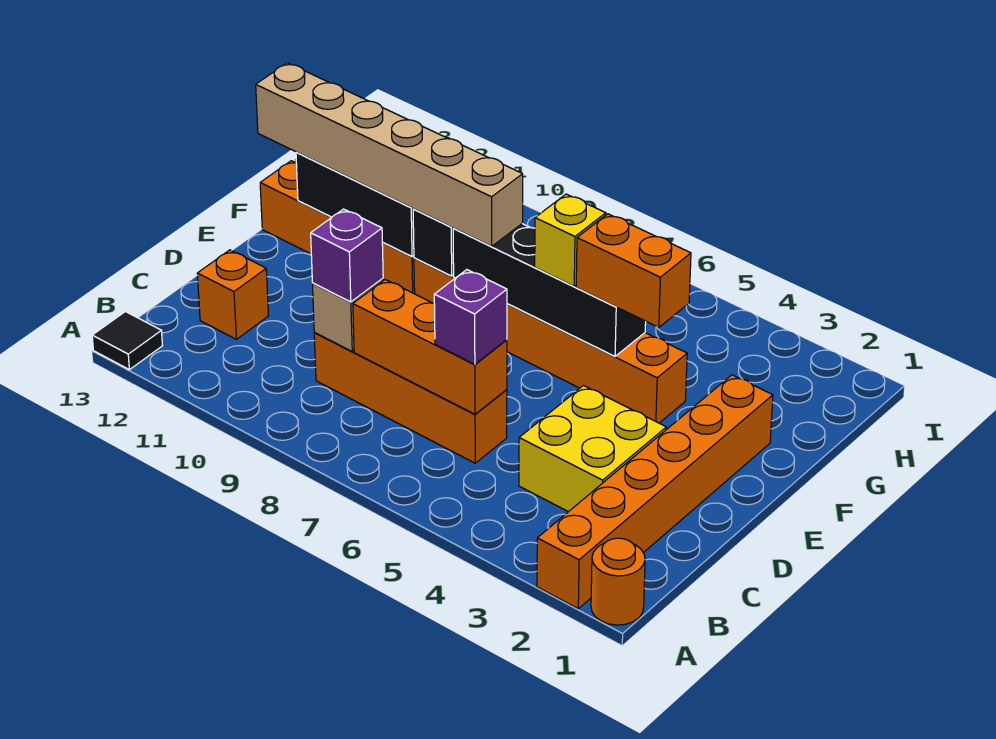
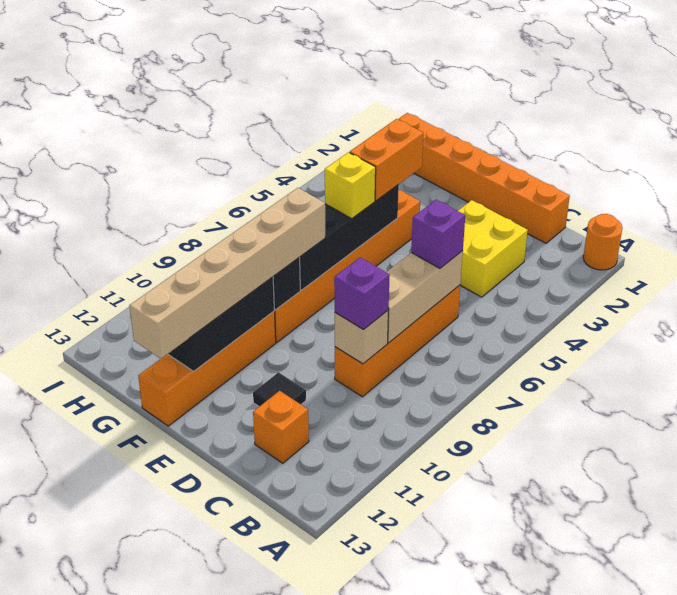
orange 1x6 brick [537,375,773,609] -> orange 1x6 brick moved to [398,113,570,243]
black 1x1 tile [92,312,163,370] -> black 1x1 tile moved to [253,372,306,407]
orange 1x3 brick [353,280,507,414] -> tan 1x3 brick [386,251,463,343]

